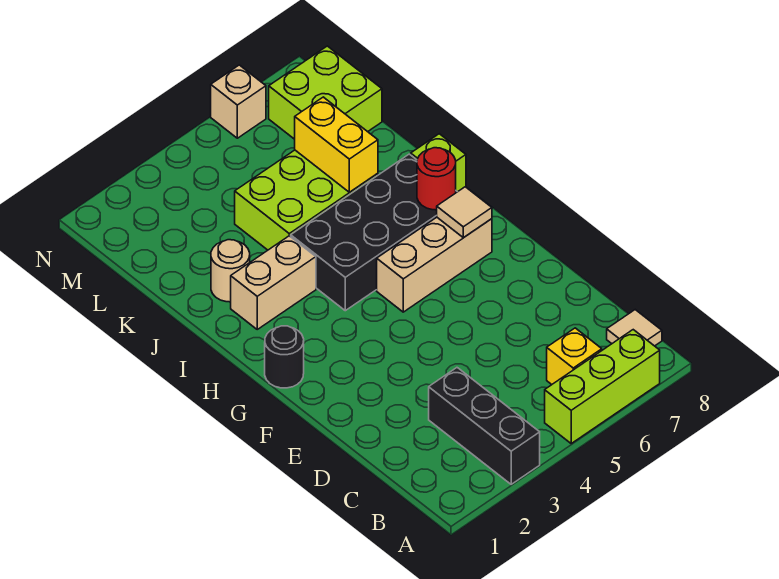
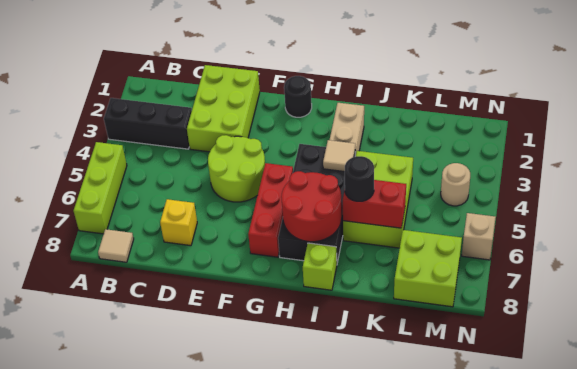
yellow 1x1 brick [547,328,602,384] -> yellow 1x1 brick moved to [160,199,197,246]
none -> lime 2x3 brick [187,65,260,152]
none -> lime 2x2 round brick [208,135,265,202]
tan 1x3 brick [377,217,492,312] -> red 1x3 brick [248,163,293,257]
tan 1x1 tile [437,187,492,238] -> tan 1x1 tile moved to [323,140,355,172]
red 1x1 round brick [417,148,456,210] -> red 2x2 round brick [281,171,342,242]
tan 1x1 round brick [211,240,250,302] -> tan 1x1 round brick moved to [441,163,470,206]
yellow 1x2 brick [295,97,378,192] -> red 1x2 brick [343,180,406,228]
none -> black 1x1 round brick [345,156,374,201]

